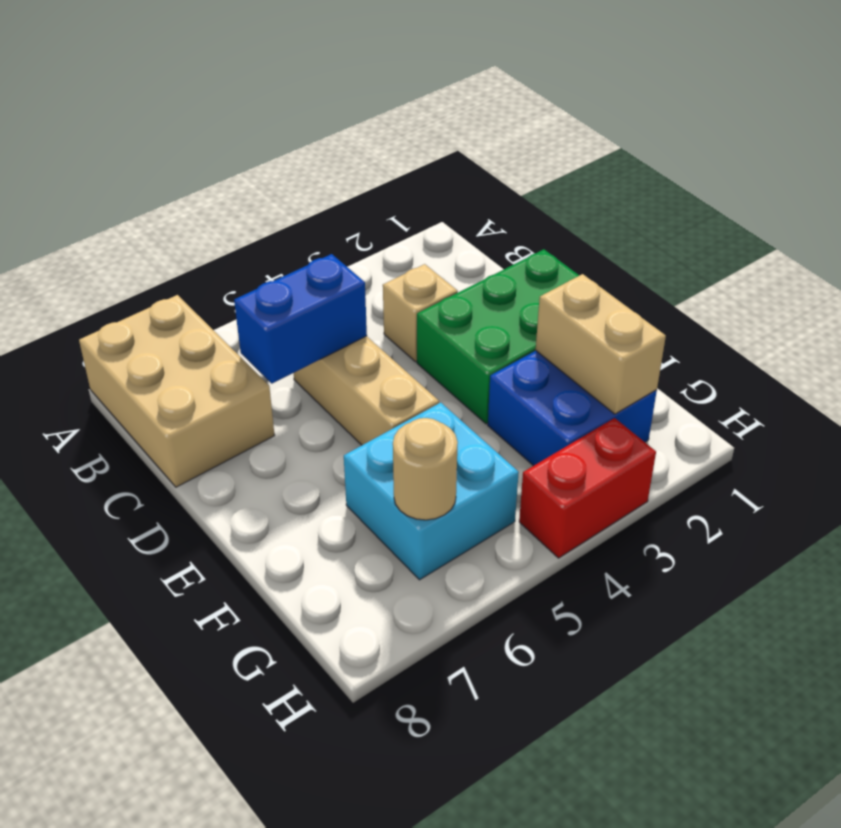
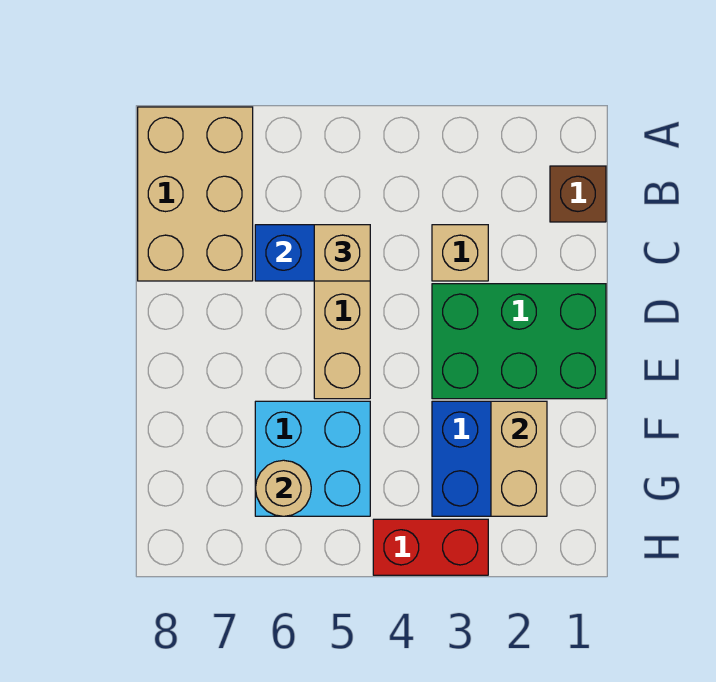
none -> brown 1x1 brick [550,166,606,222]
none -> tan 1x1 brick [314,225,370,281]

